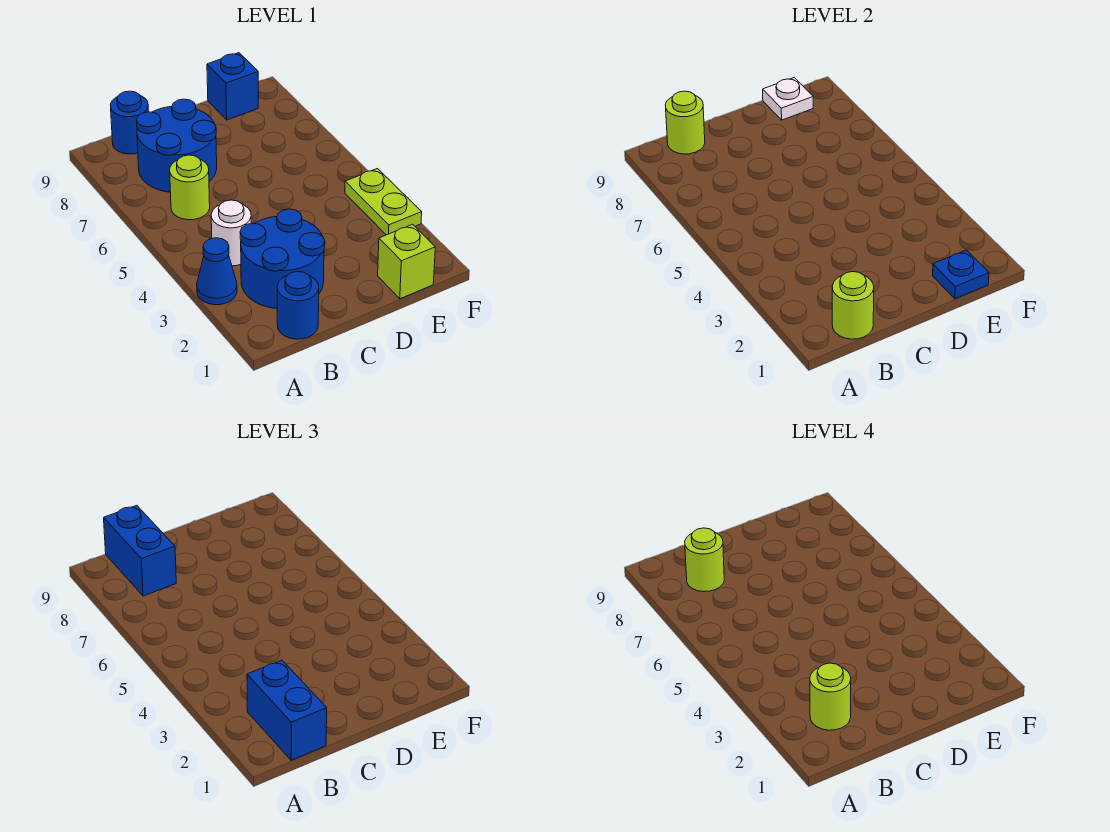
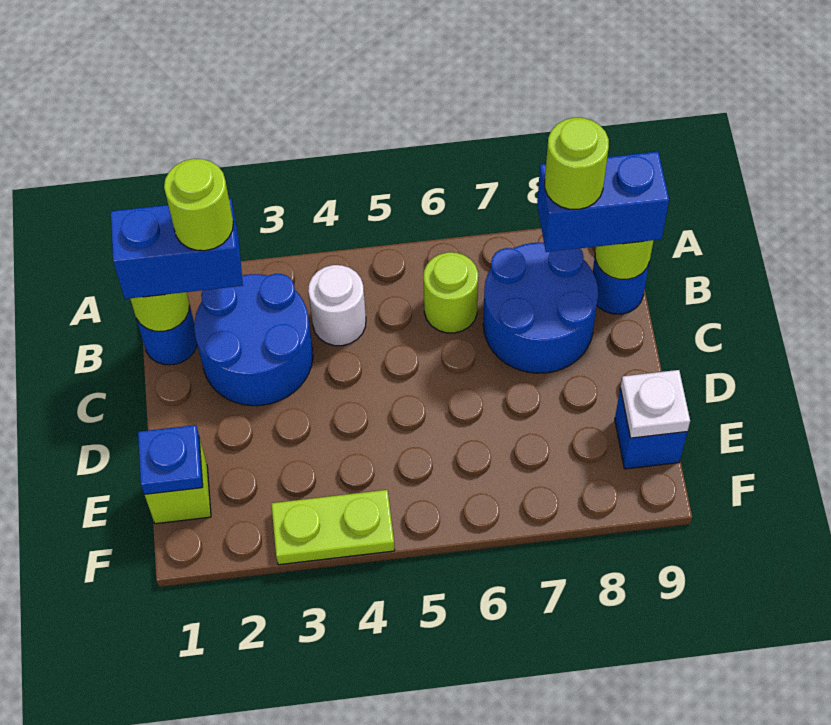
blue 1x1 cone [197,238,237,305] -> none

